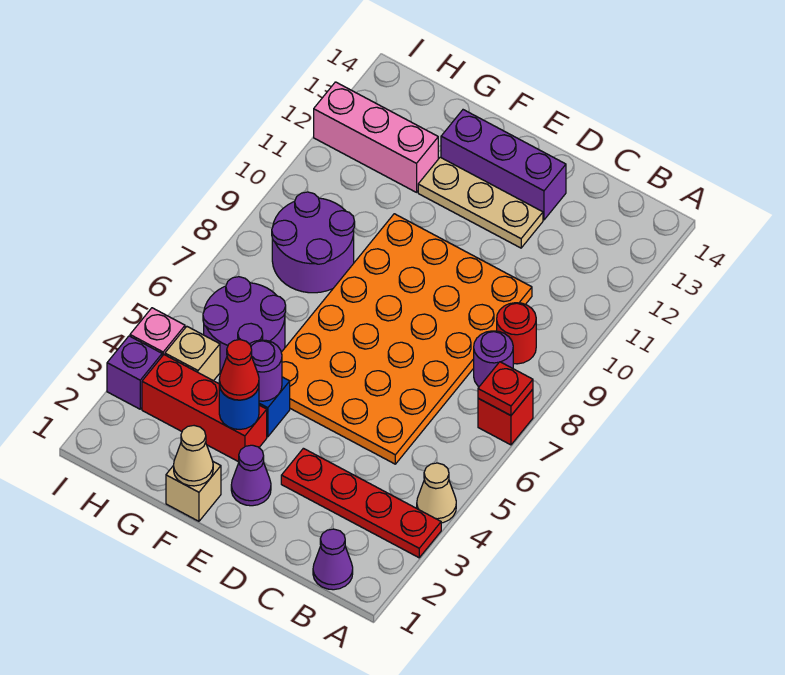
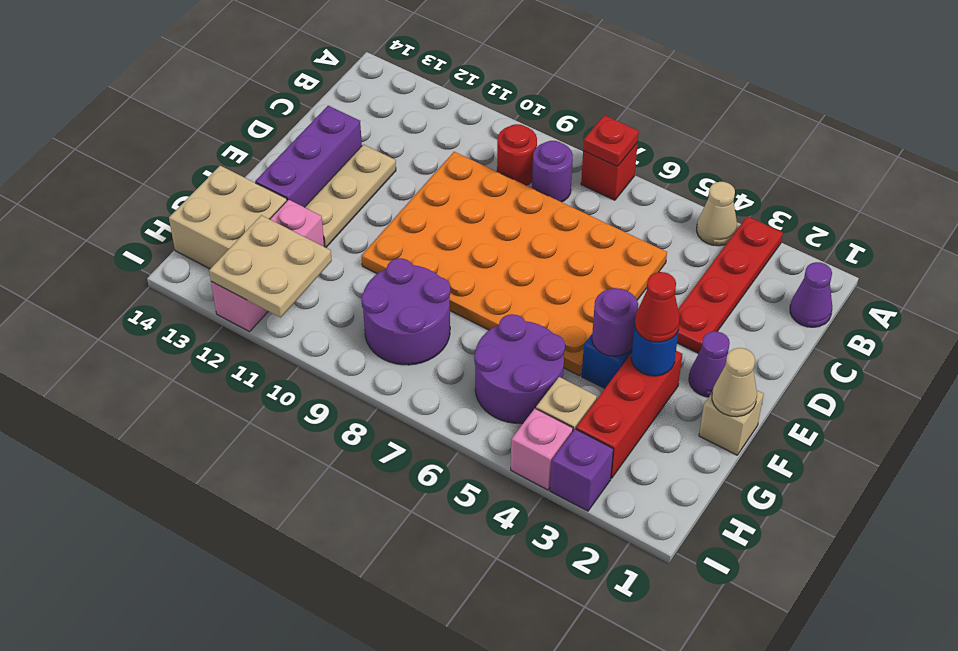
none -> tan 2x2 brick [169,166,287,269]
none -> tan 2x2 plate [209,215,332,317]

